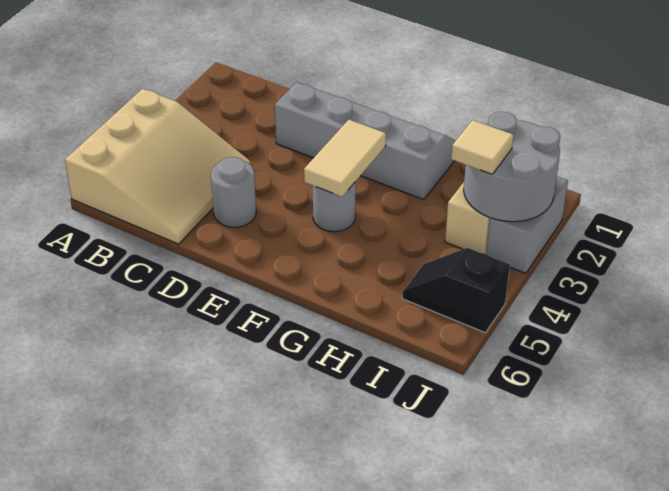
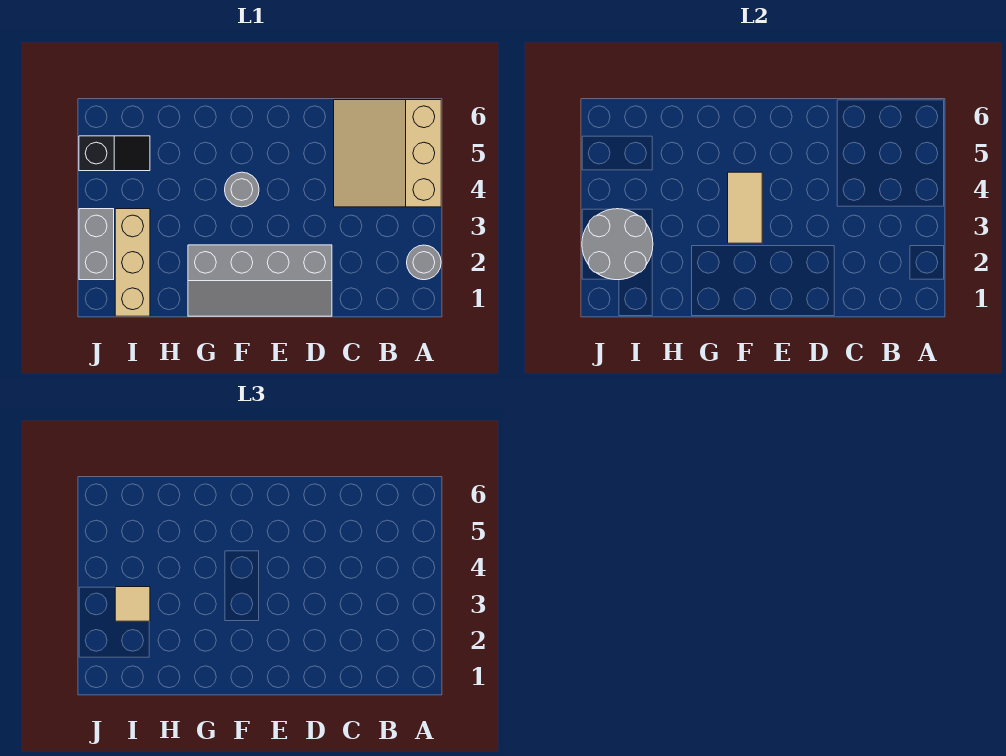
grey 1x1 round brick [211,157,256,227] -> grey 1x1 round brick moved to [407,245,441,280]

